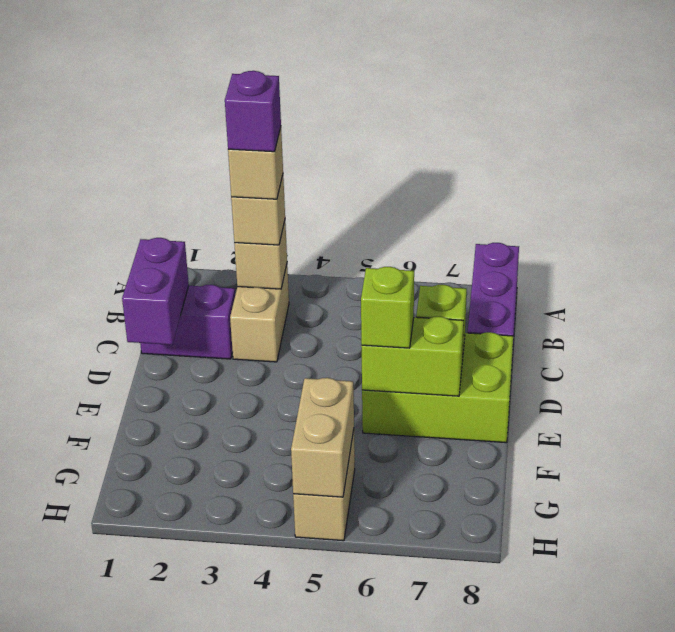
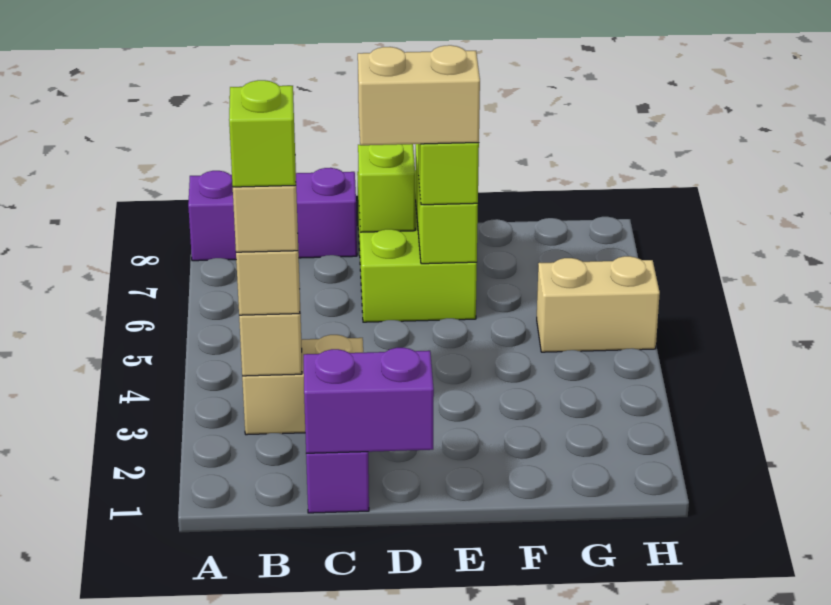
purple 1x1 brick [225,71,281,152] -> lime 1x1 brick [229,80,296,187]
tan 1x2 brick [291,378,354,497] -> tan 1x2 brick moved to [358,45,480,145]

